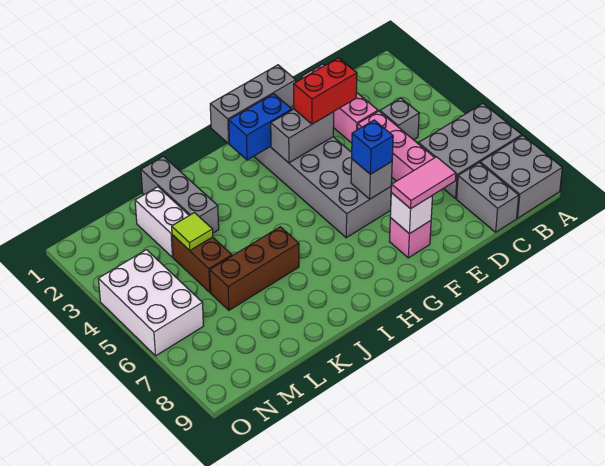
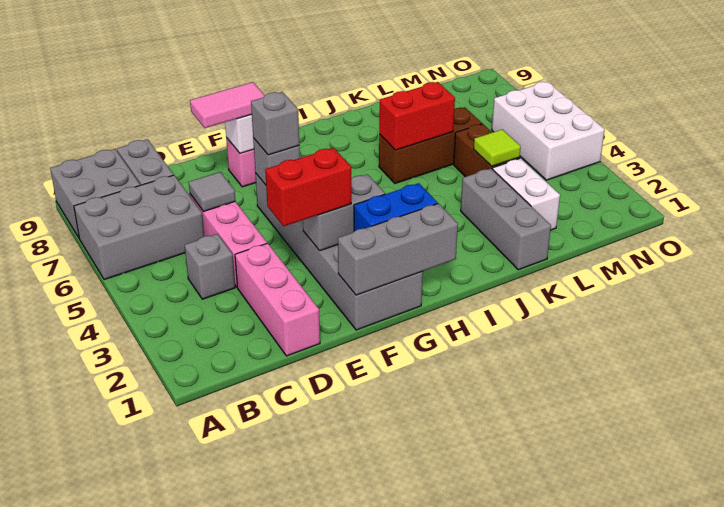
none -> grey 1x1 tile [189,172,235,212]
blue 1x1 brick [352,120,393,174] -> grey 1x1 brick [251,92,299,155]
none -> red 1x2 brick [379,82,455,150]

